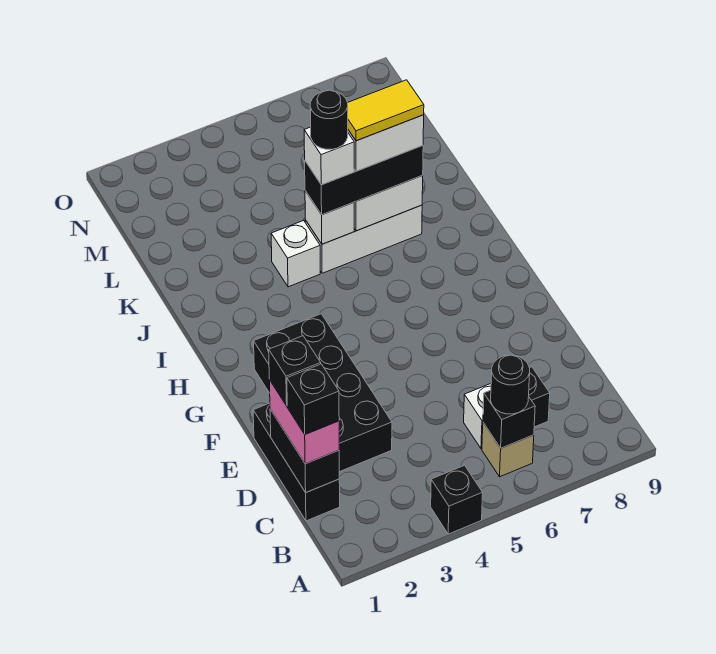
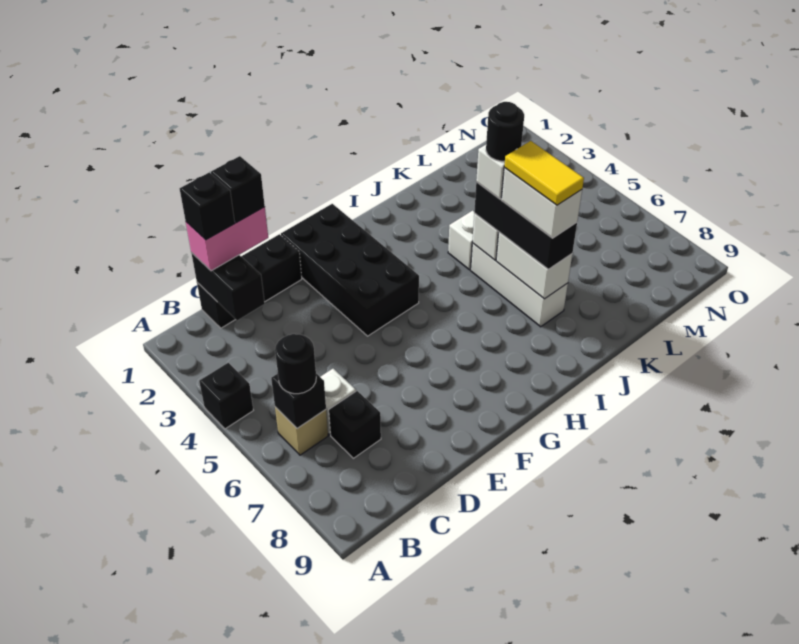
black 1x2 brick [270,409,339,492] -> black 1x2 brick turned to [191,253,265,321]
black 2x4 brick [254,314,392,472] -> black 2x4 brick turned to [281,204,419,336]

